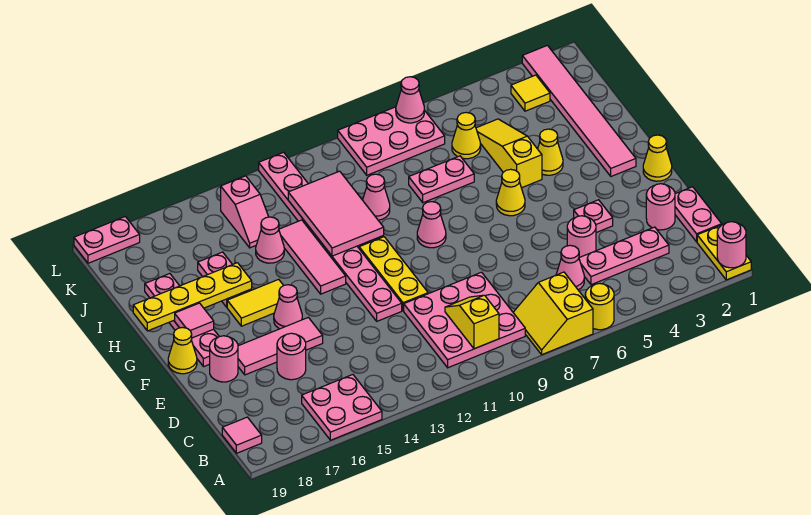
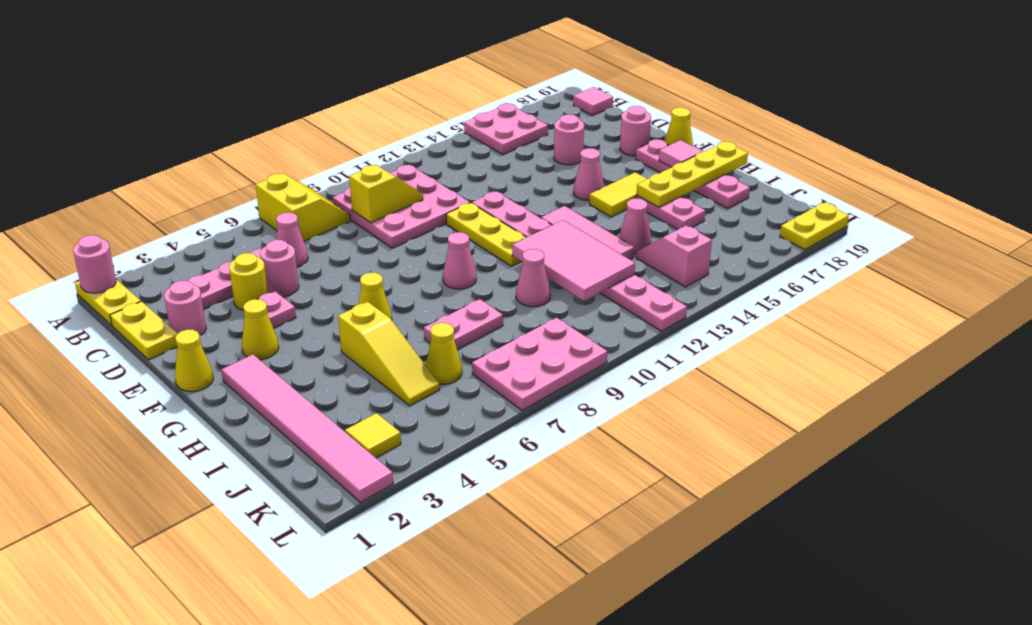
yellow 1x1 round brick [585,284,614,330] -> yellow 1x1 round brick moved to [229,253,268,310]
yellow 1x2 slope [445,295,499,349] -> yellow 1x2 slope turned to [349,165,423,223]
pink 1x2 plate [675,187,722,242] -> yellow 1x2 plate [110,301,178,360]
pink 1x3 tile [238,317,323,375] -> none
yellow 1x1 cone [538,129,563,175] -> yellow 1x1 cone moved to [242,299,279,360]
pink 1x1 cone [396,77,424,123] -> none
pink 1x2 plate [74,217,140,263] -> yellow 1x2 plate [780,203,849,250]

